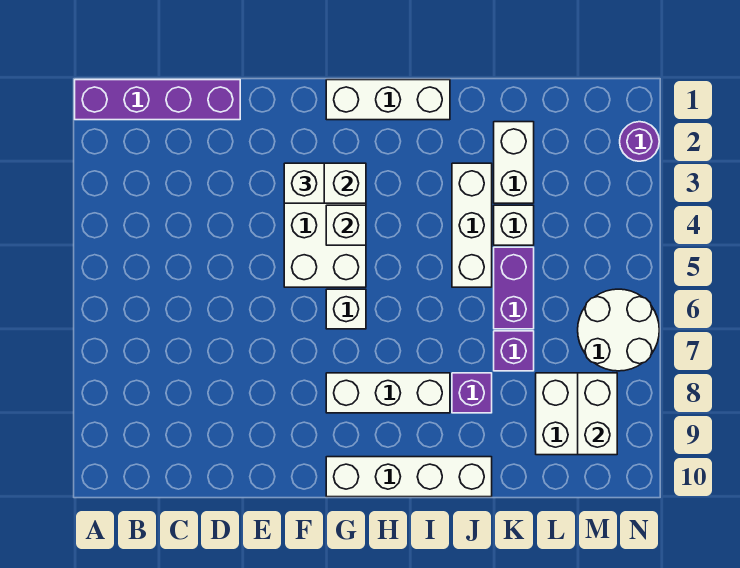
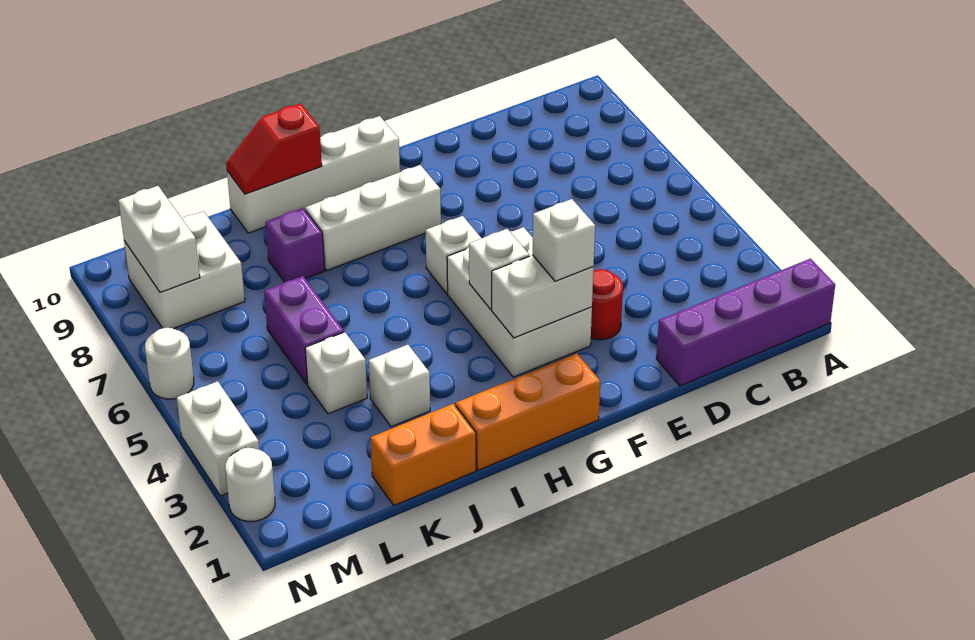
none -> red 1x1 round brick [591,269,623,340]
white 1x3 brick [326,80,450,120] -> orange 1x3 brick [456,354,600,470]
none -> red 1x2 slope [226,103,322,194]
none -> orange 1x2 brick [371,404,476,505]
white 1x3 brick [452,163,492,287] -> white 1x1 brick [369,345,430,427]
white 1x2 brick [494,122,534,203] -> white 1x2 brick moved to [177,381,259,496]
purple 1x1 brick [494,331,534,371] -> none
white 2x2 round brick [578,289,659,371] -> white 1x1 round brick [145,328,194,399]
purple 1x1 round brick [620,122,659,161] -> white 1x1 round brick [225,448,275,522]

